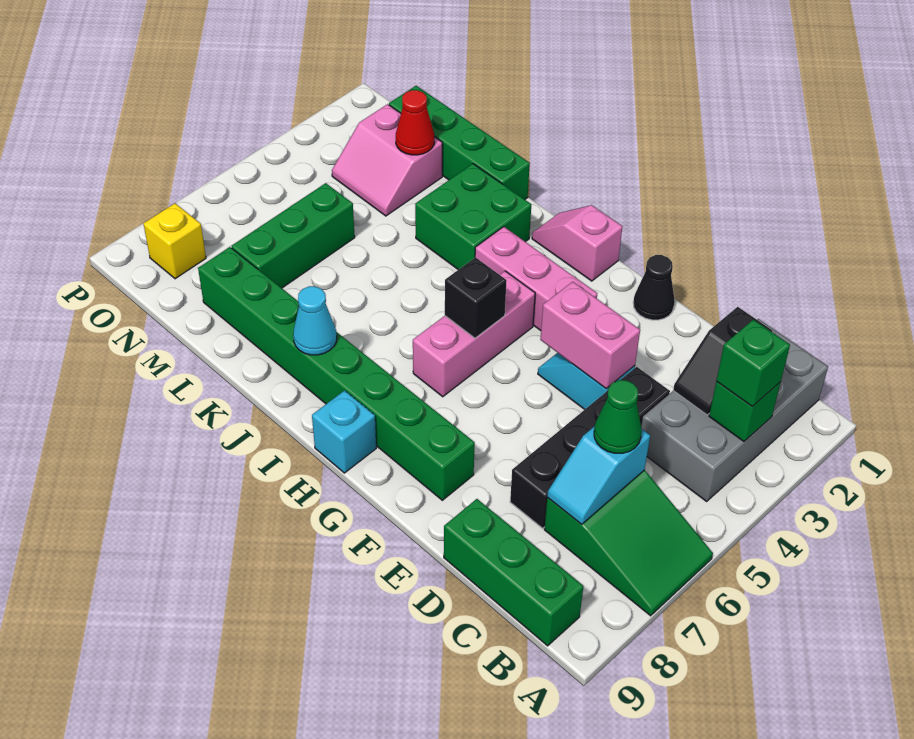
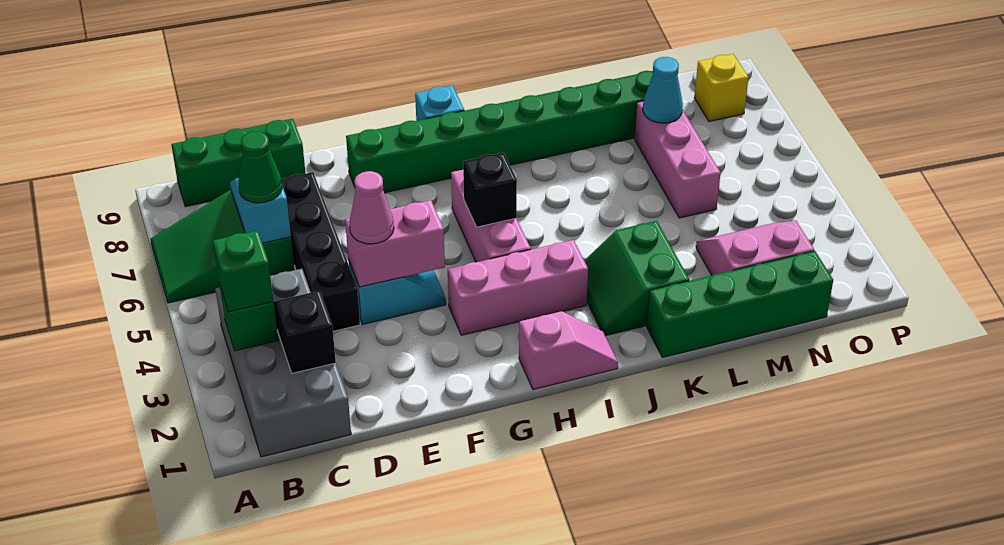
none -> pink 1x1 cone [349,171,394,244]
black 1x1 cone [633,255,675,320] -> none
green 2x2 brick [415,164,531,270] -> green 2x2 slope [584,221,689,336]
cyan 1x1 cone [293,286,337,355] -> cyan 1x1 cone moved to [643,57,683,123]
red 1x1 cone [396,90,434,155] -> none
green 1x3 brick [232,183,355,288] -> pink 1x3 brick [634,101,720,218]

